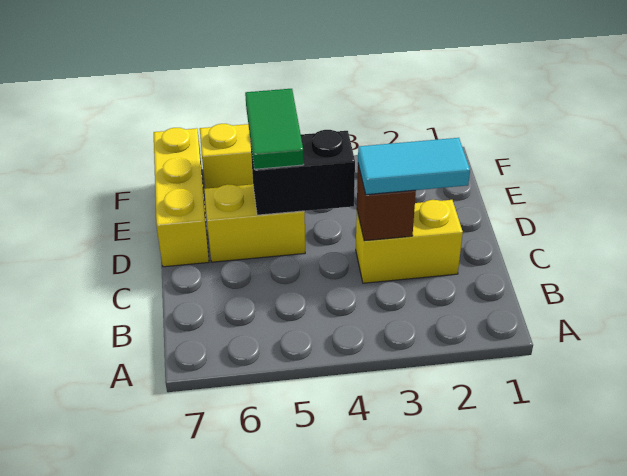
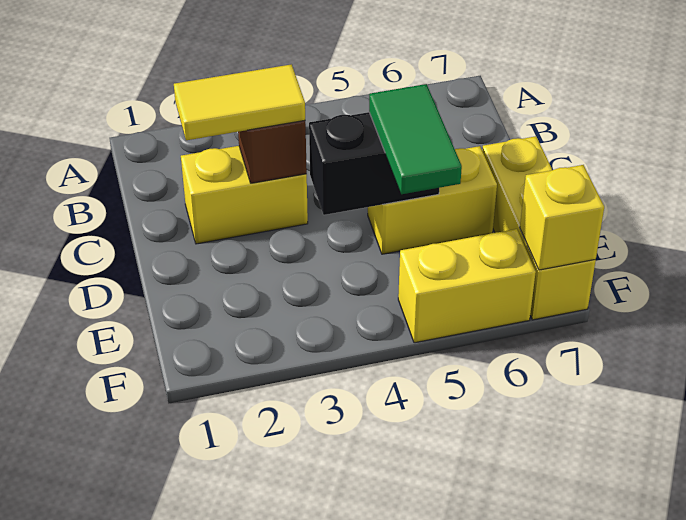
cyan 1x2 tile [358,138,470,195] -> yellow 1x2 tile [174,64,305,140]
none -> yellow 1x1 brick [520,165,604,270]

